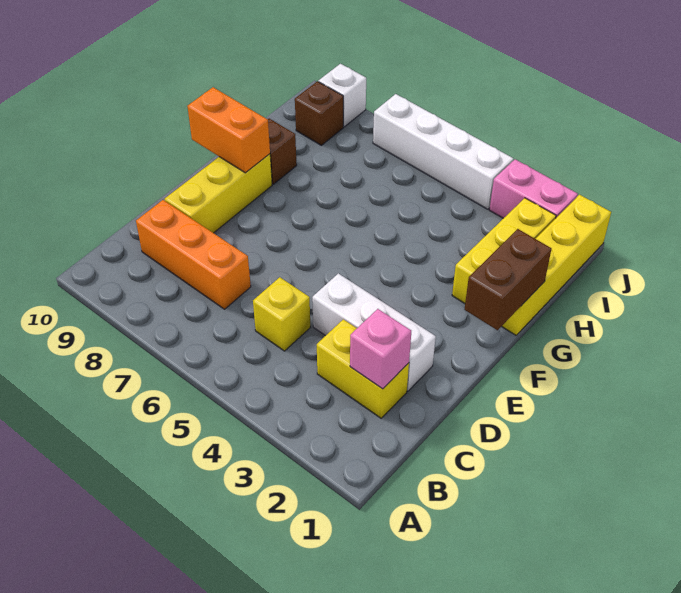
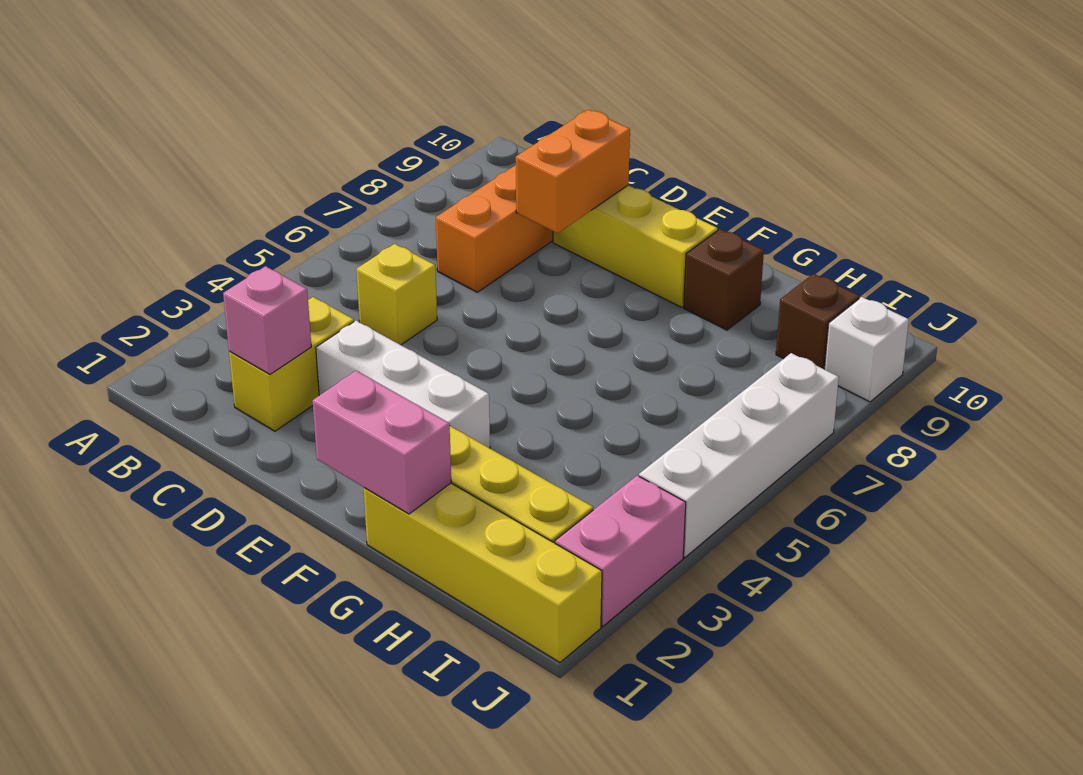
white 1x3 brick [312,273,436,391] -> white 1x3 brick turned to [316,321,490,448]
brown 1x2 brick [465,229,552,330] -> pink 1x2 brick [313,371,451,514]
orange 1x2 brick [187,87,270,173] -> orange 1x2 brick moved to [516,110,630,233]

